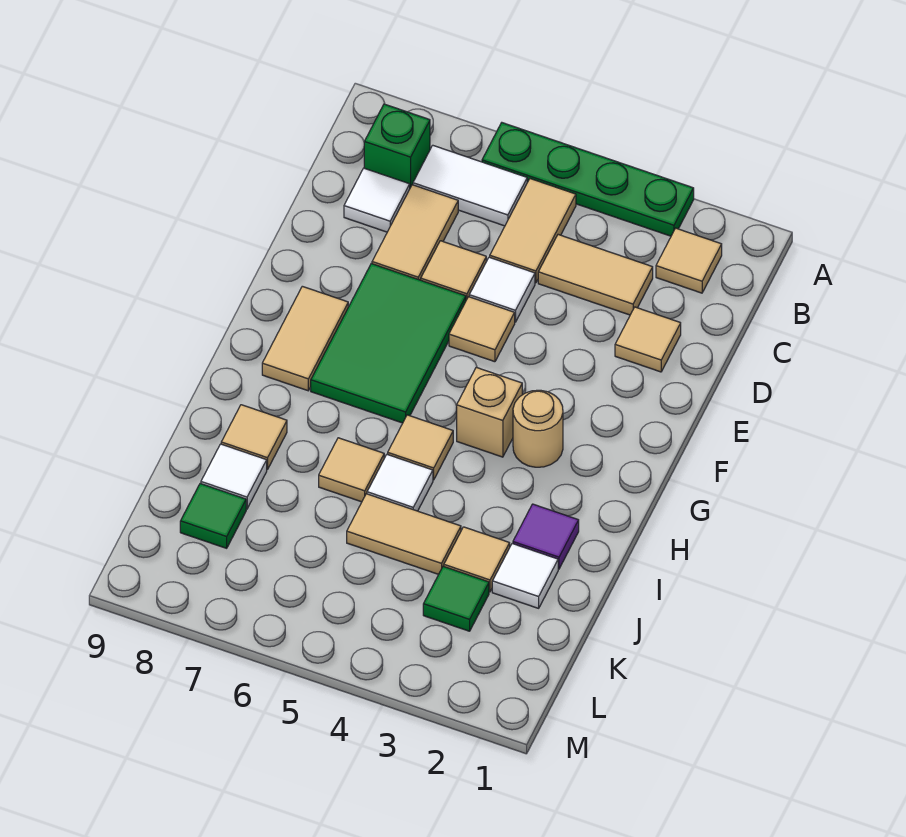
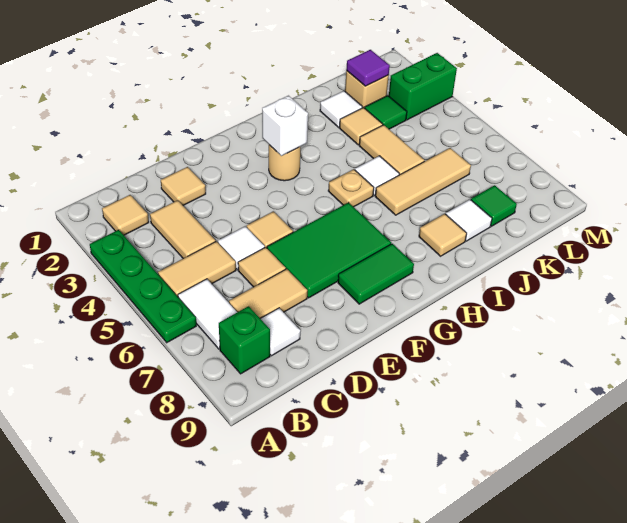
tan 1x2 tile [262,286,348,391] -> green 1x2 tile [338,244,414,304]
none -> white 1x1 brick [262,96,308,156]
tan 1x1 brick [457,367,522,457] -> tan 1x1 brick moved to [345,71,389,108]
tan 1x1 tile [388,415,453,480] -> tan 1x1 plate [328,169,374,207]
purple 1x1 tile [513,504,579,569] -> purple 1x1 tile moved to [346,50,390,86]
tan 1x1 tile [319,438,384,502] -> tan 1x3 tile [375,148,471,215]
none -> green 1x2 brick [389,53,457,120]

